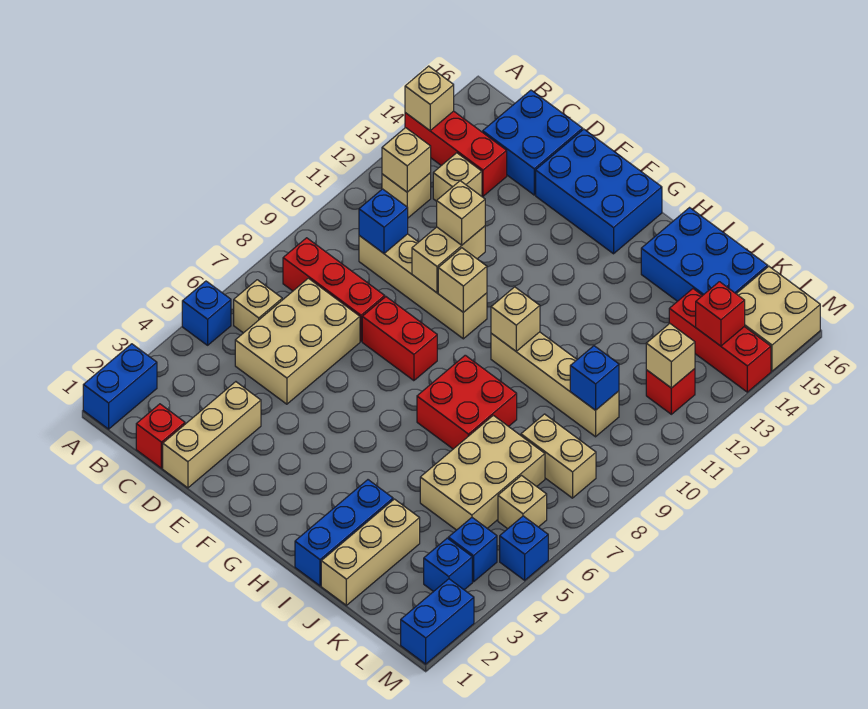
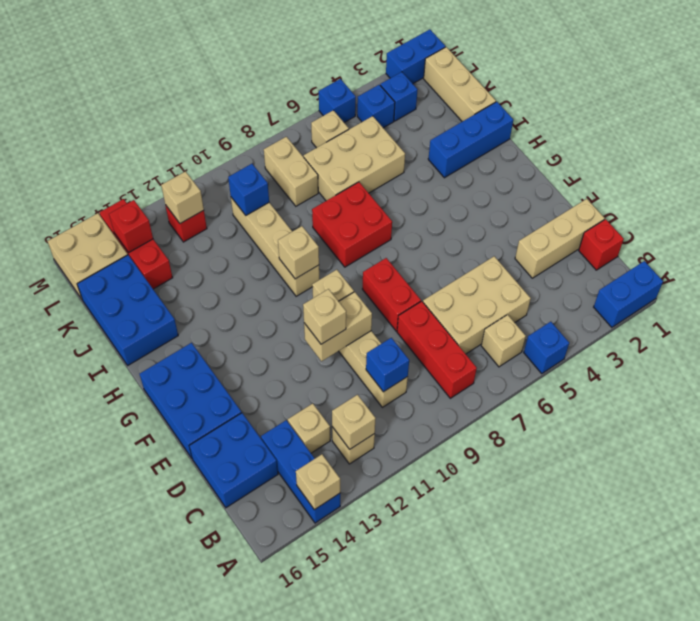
red 1x3 brick [405,111,507,196] -> blue 1x3 brick [261,420,340,523]
tan 1x3 brick [321,499,420,605] -> tan 1x3 brick turned to [424,47,496,122]

